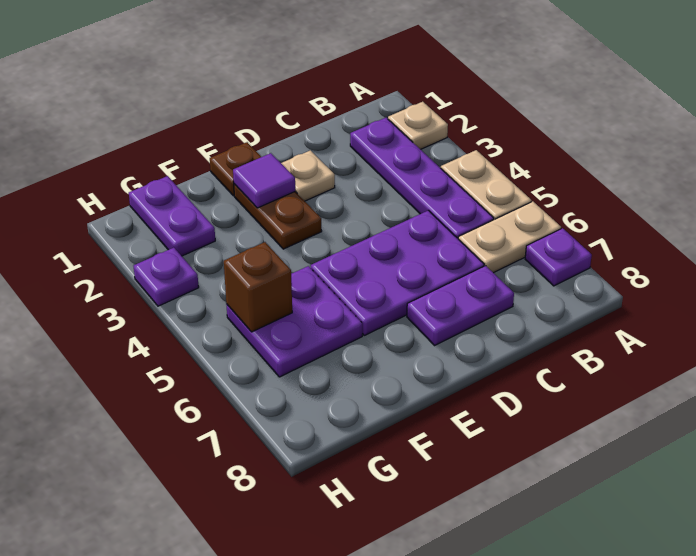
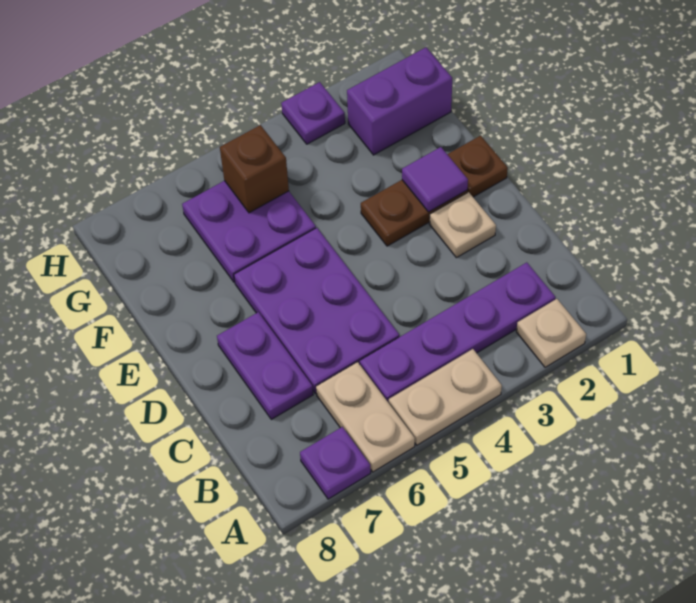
purple 1x2 plate [129,176,215,256] -> purple 1x2 brick [347,47,452,155]

